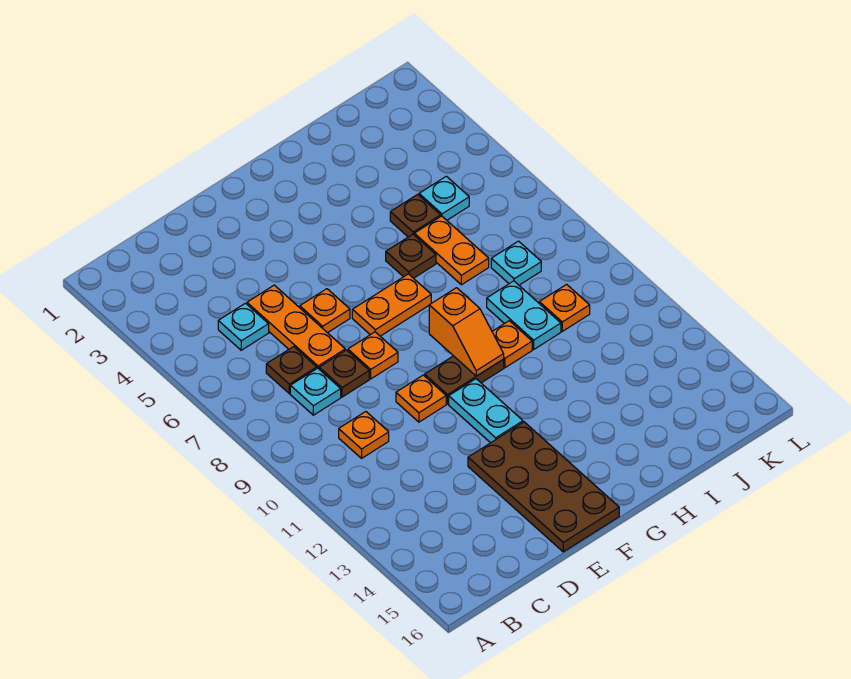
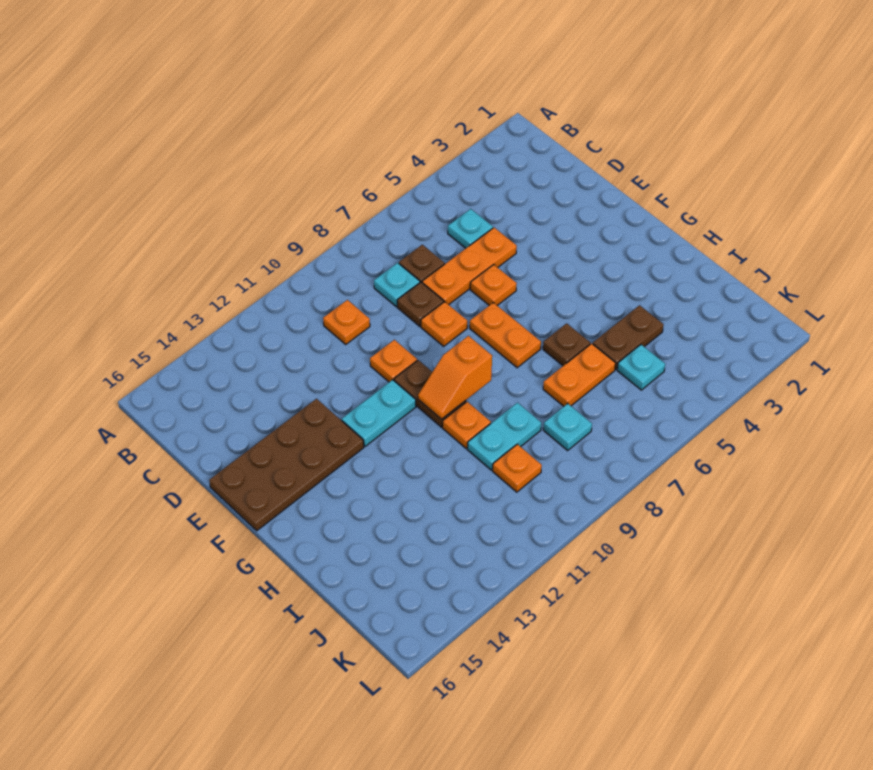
brown 1x1 plate [390,194,441,237] -> brown 1x2 plate [593,305,664,369]

